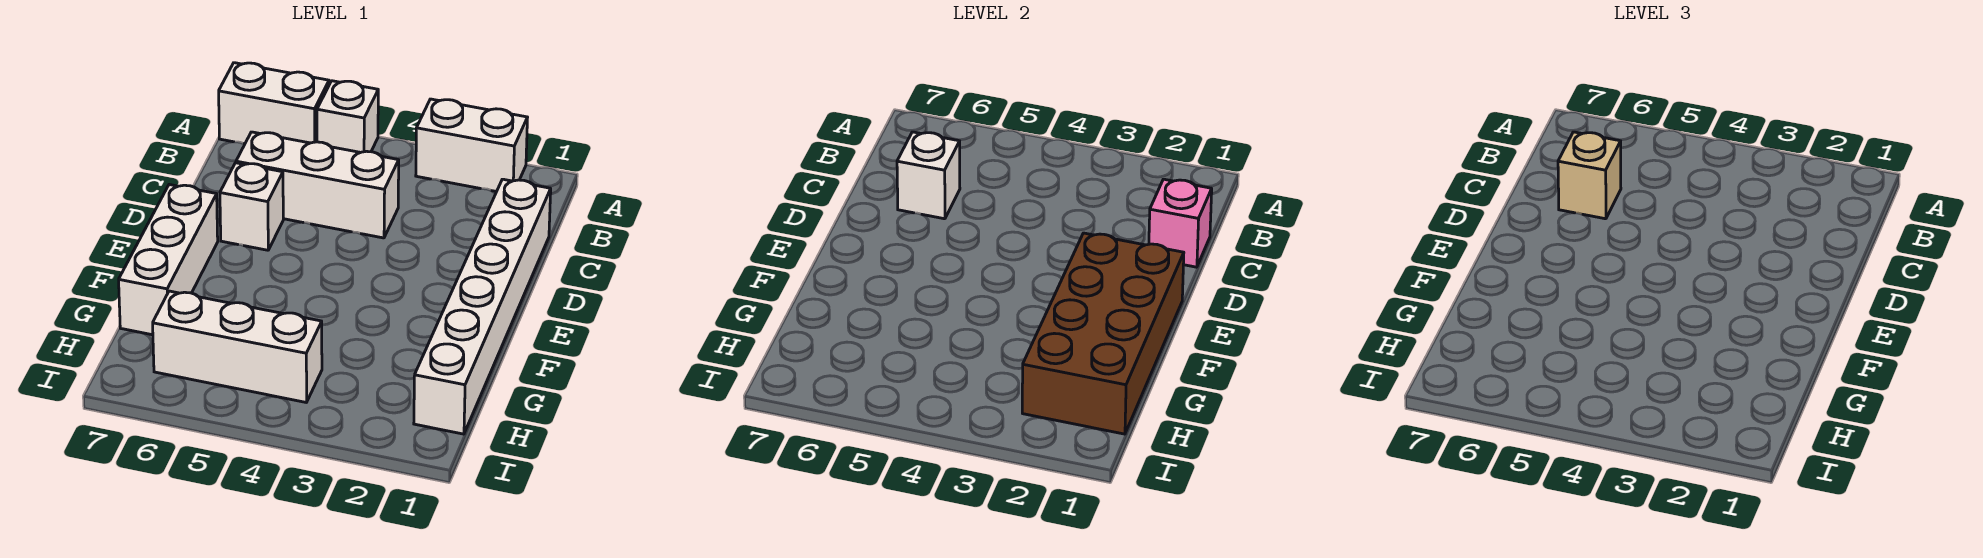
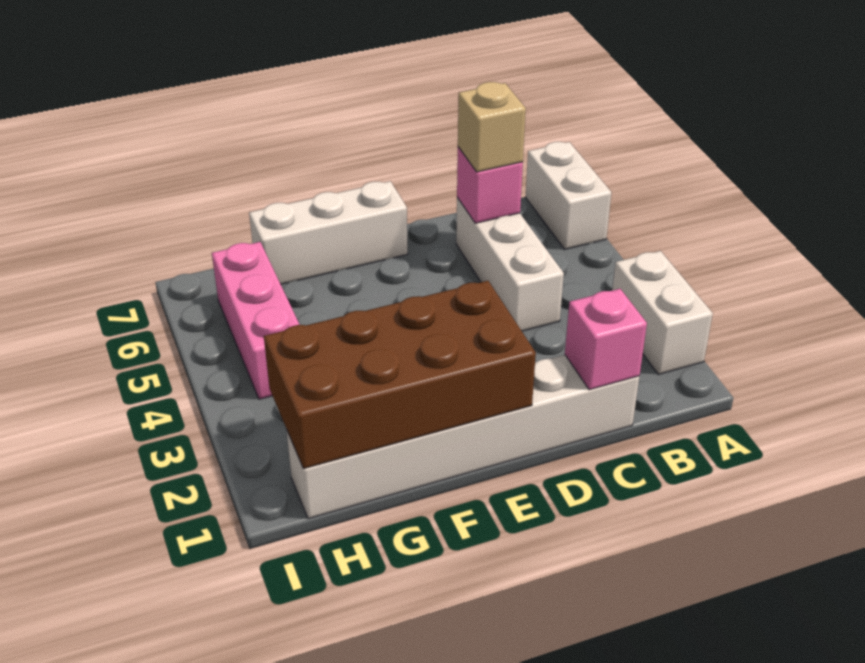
white 1x1 brick [317,81,378,152] -> none
white 1x1 brick [897,132,960,219] -> pink 1x1 brick [457,147,523,223]
white 1x1 brick [220,163,283,250] -> none
white 1x3 brick [153,291,322,403] -> pink 1x3 brick [212,242,300,399]

